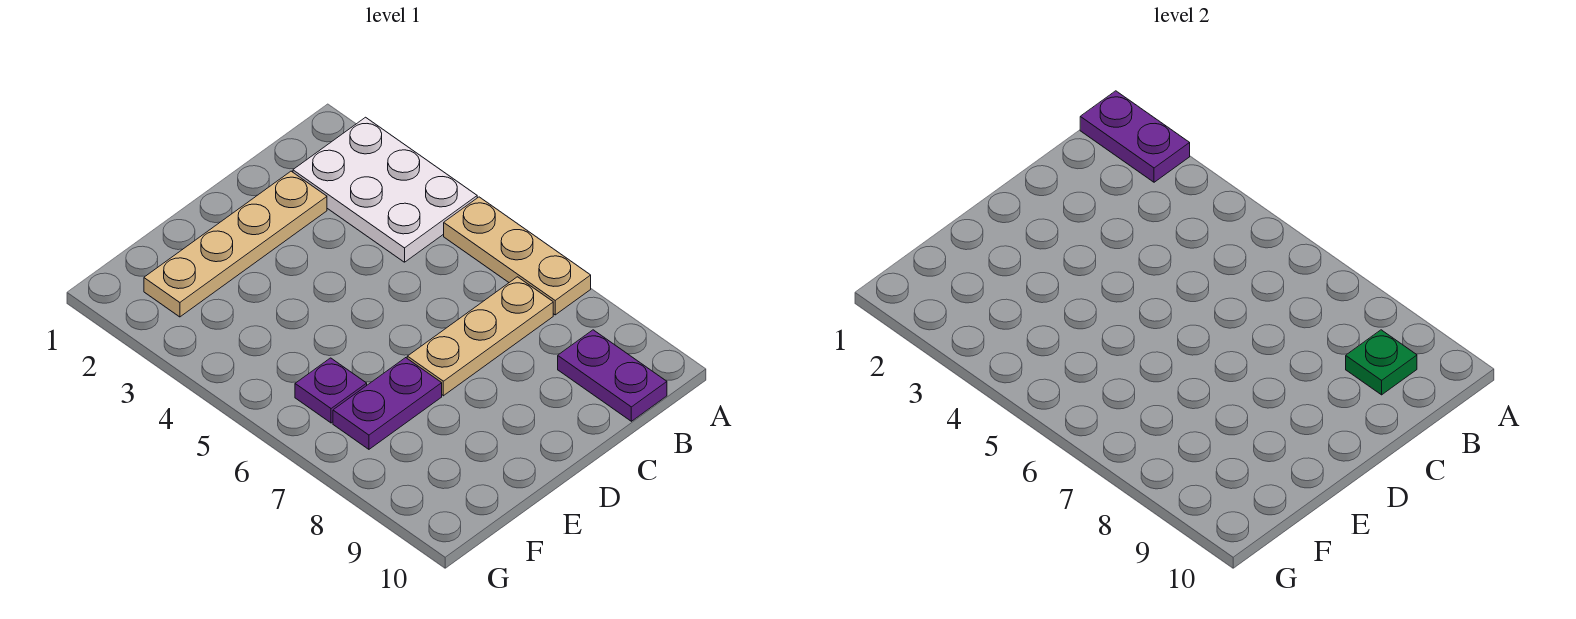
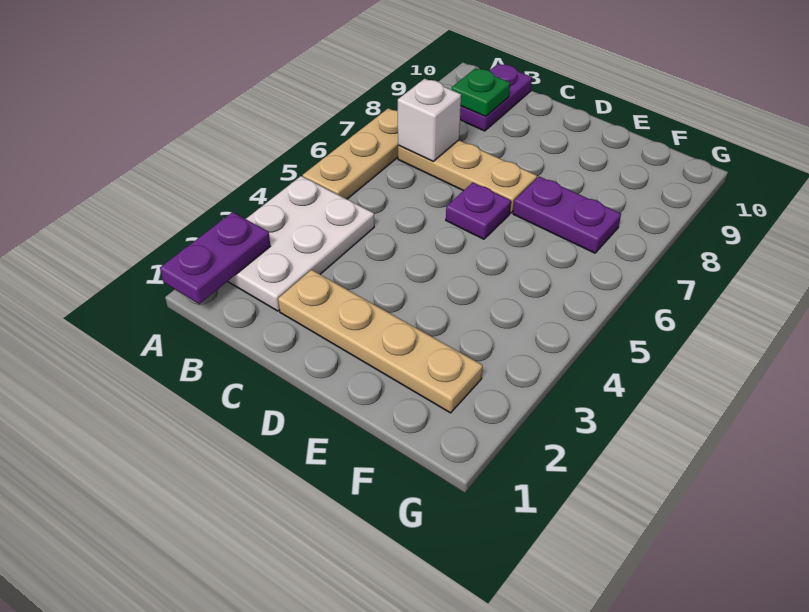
none -> white 1x1 brick [398,79,461,161]
purple 1x1 plate [295,358,367,423] -> purple 1x1 plate moved to [446,183,511,239]

